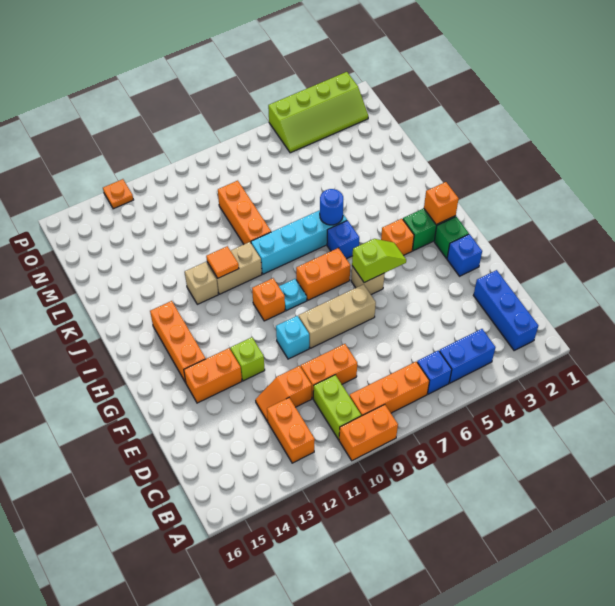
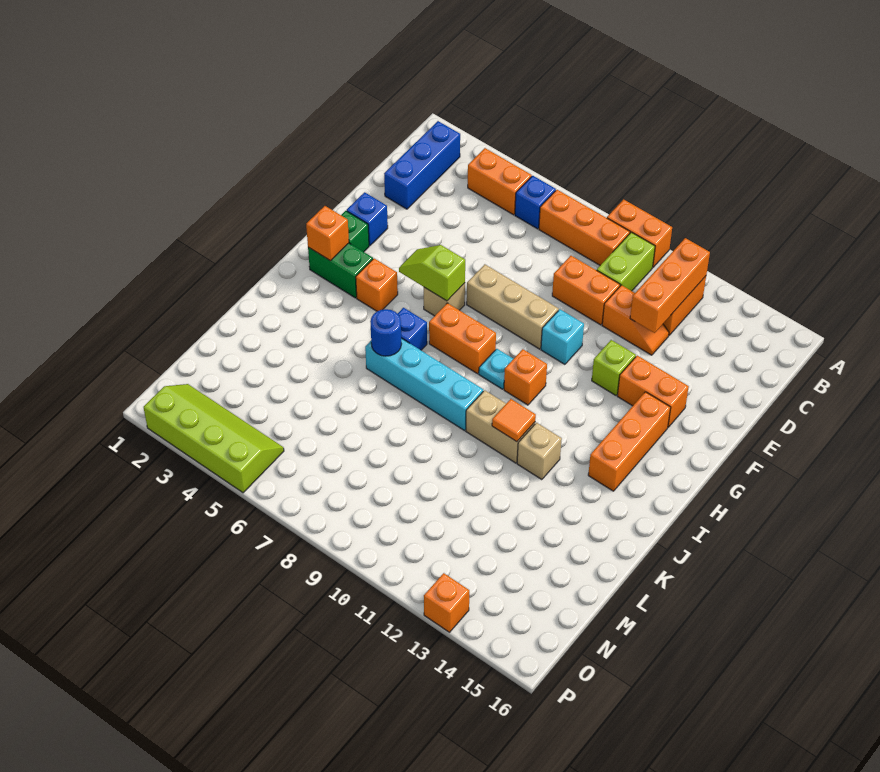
blue 1x2 brick [439,329,495,383] -> orange 1x2 brick [468,148,532,215]
orange 1x3 brick [218,180,271,244] -> orange 1x3 brick moved to [630,238,710,333]
orange 1x1 plate [103,179,133,209] -> orange 1x1 brick [424,573,469,632]

